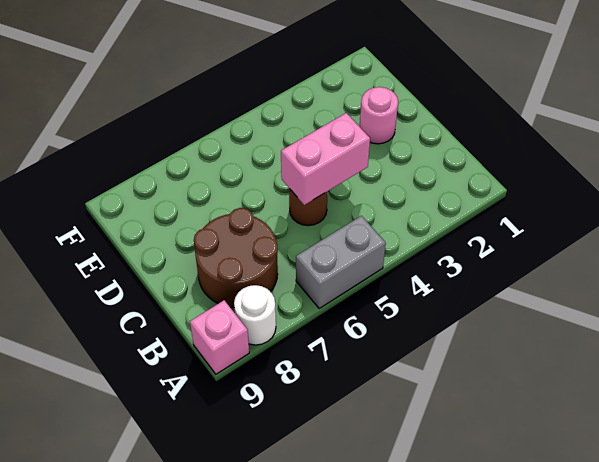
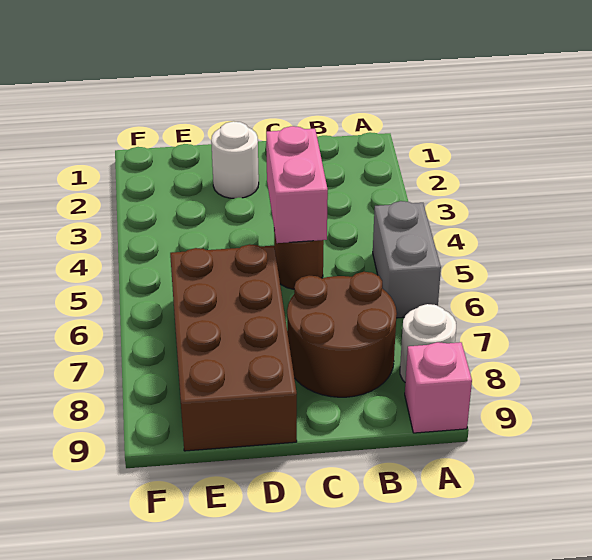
pink 1x1 round brick [360,87,398,144] -> white 1x1 round brick [211,121,259,198]
none -> brown 2x4 brick [170,244,297,451]

